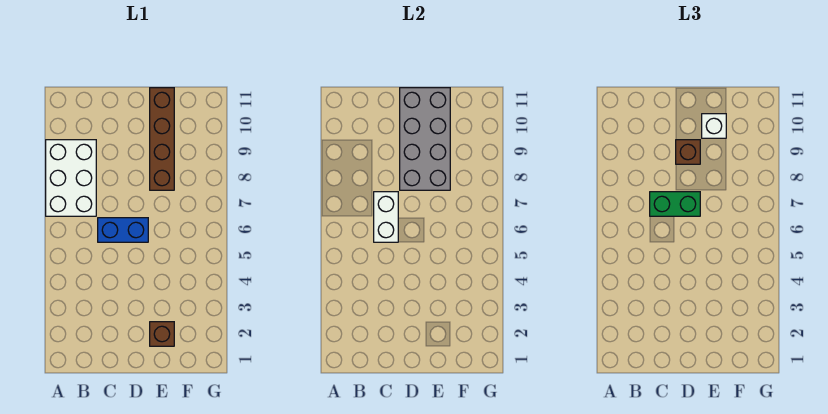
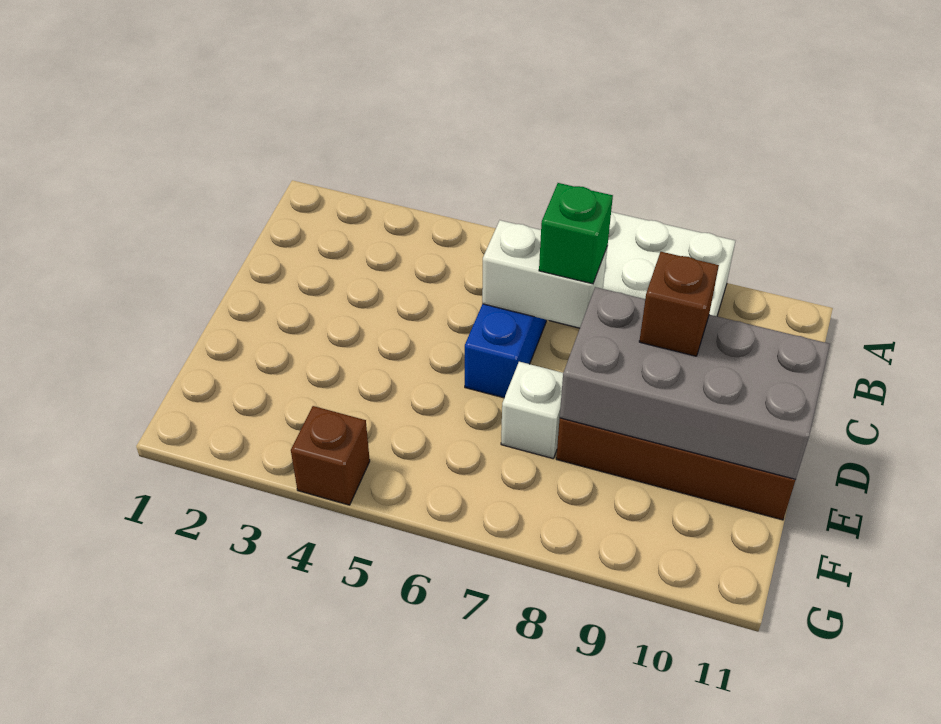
green 1x2 brick [650,192,700,216] -> green 1x1 brick [539,183,613,284]
brown 1x1 brick [150,322,174,346] -> brown 1x1 brick moved to [291,406,370,505]
white 1x1 brick [702,114,726,138] -> white 1x1 brick moved to [501,362,563,458]

